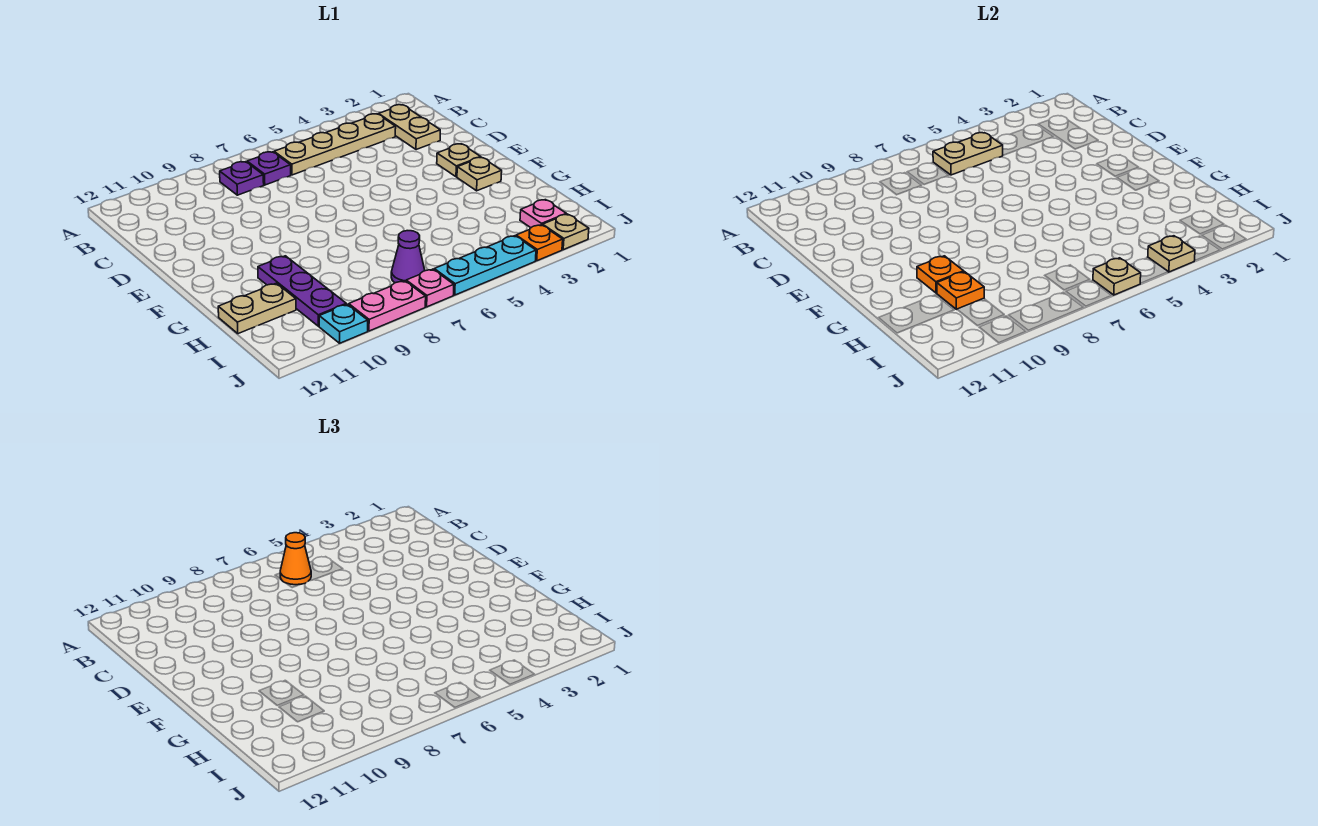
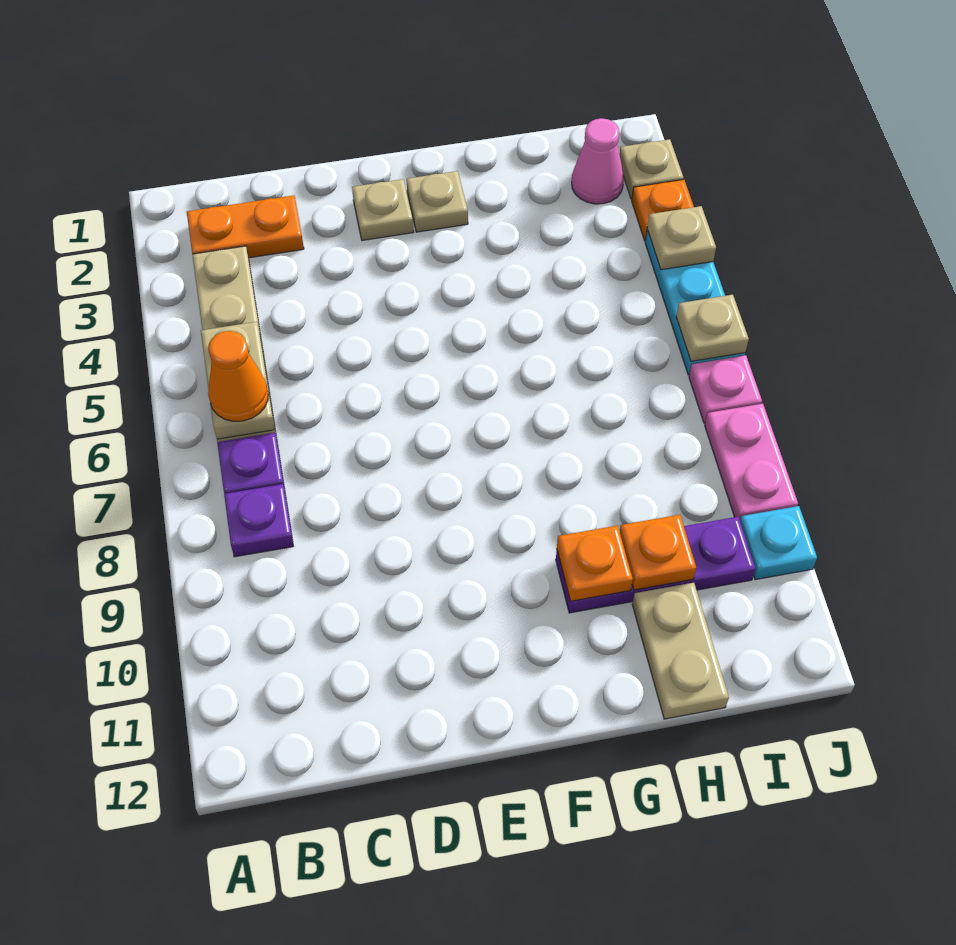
tan 1x2 plate [379,105,440,150] -> orange 1x2 plate [187,195,304,258]
pink 1x1 plate [520,200,566,228] -> pink 1x1 cone [572,118,624,204]
purple 1x1 cone [391,231,425,283] -> none

